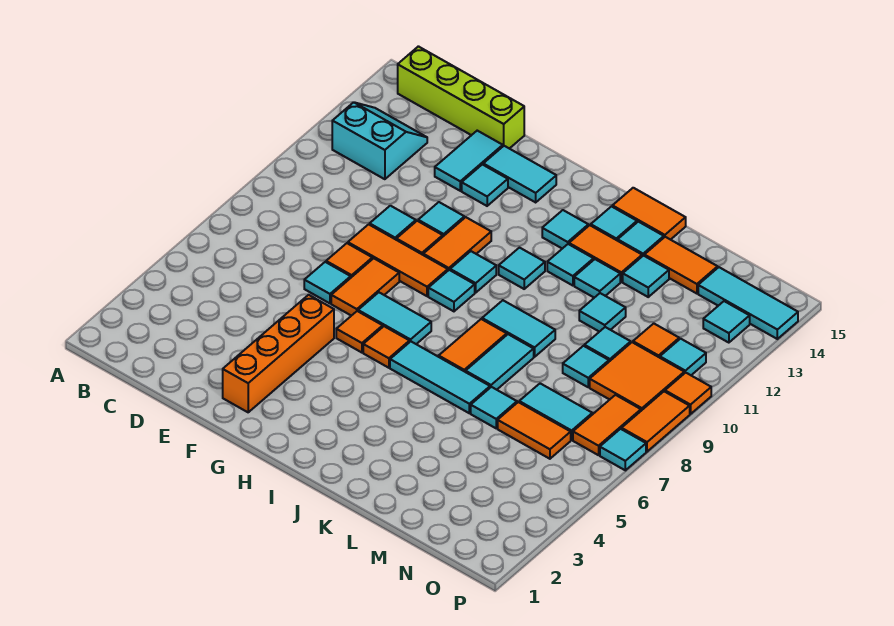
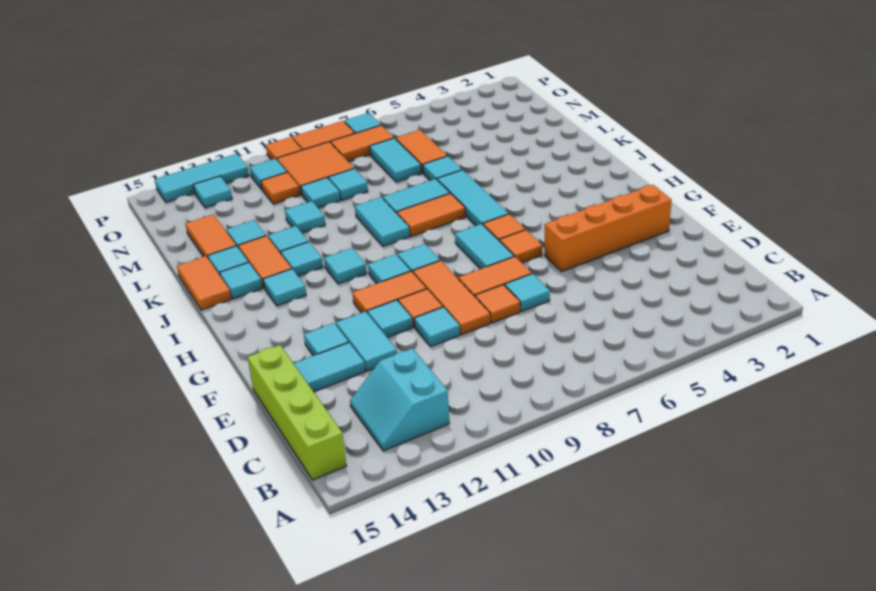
cyan 1x2 tile [483,146,556,202] -> cyan 1x2 tile moved to [336,311,397,371]
cyan 1x3 tile [698,267,798,339] -> cyan 1x3 tile turned to [155,154,249,202]

